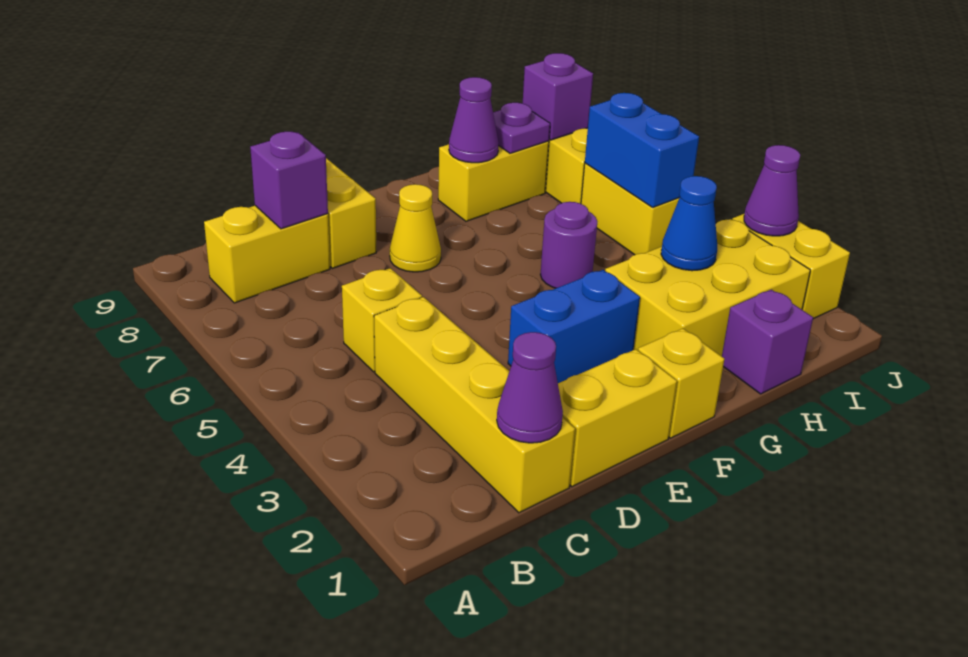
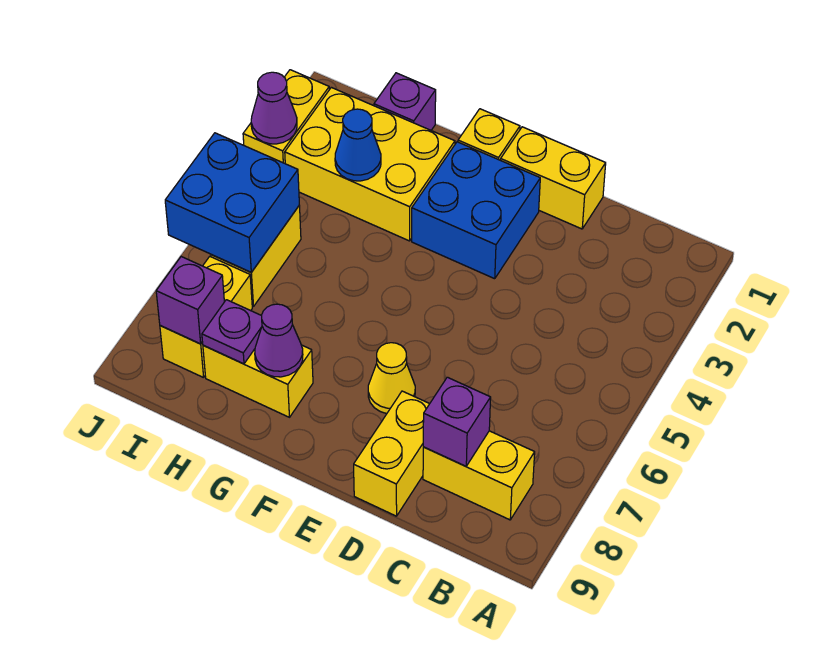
yellow 1x4 brick [374,297,575,513] -> none
purple 1x1 cone [497,332,563,443] -> none
yellow 1x1 brick [342,268,422,372] -> none
blue 1x2 brick [508,270,640,383] -> blue 2x2 brick [412,142,540,279]
purple 1x1 round brick [540,202,597,288] -> none
blue 1x2 brick [585,93,699,207] -> blue 2x2 brick [165,133,299,272]

